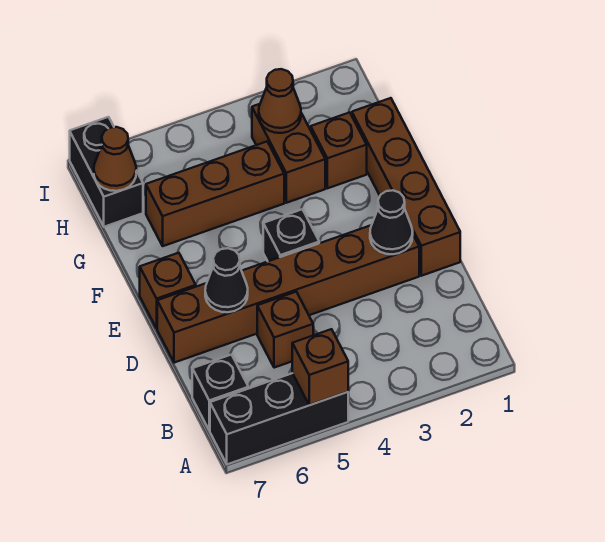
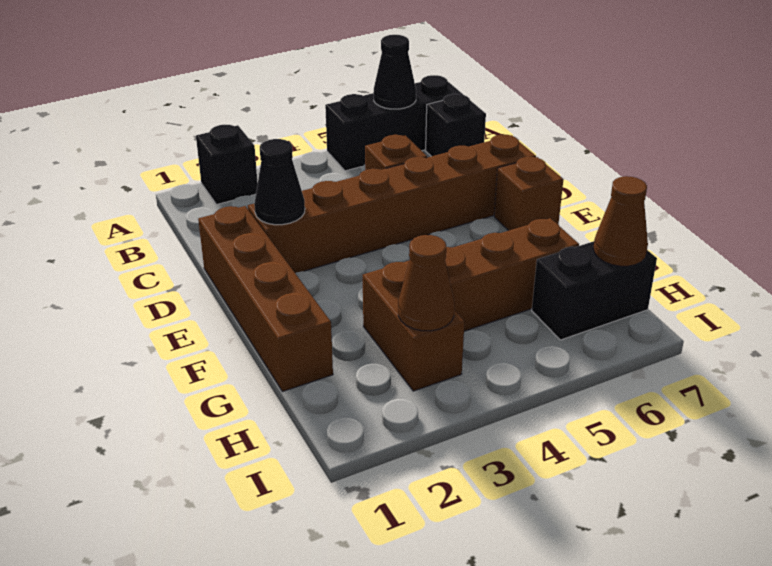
brown 1x1 brick [292,329,348,405] -> none
black 1x1 cone [205,248,248,312] -> black 1x1 cone moved to [373,35,416,109]
black 1x1 brick [263,209,319,261] -> black 1x1 brick moved to [196,125,258,205]
brown 1x1 brick [311,112,367,188] -> none
black 1x2 brick [70,117,143,227] -> black 1x2 brick turned to [532,241,657,340]

